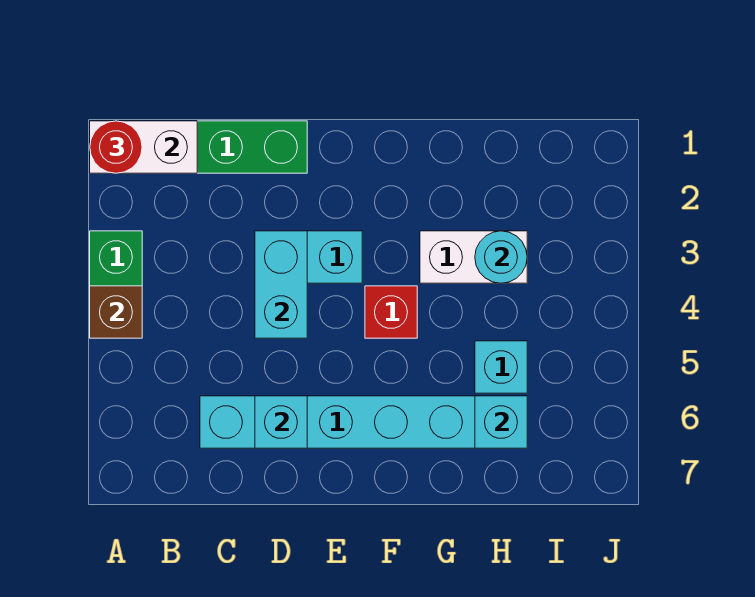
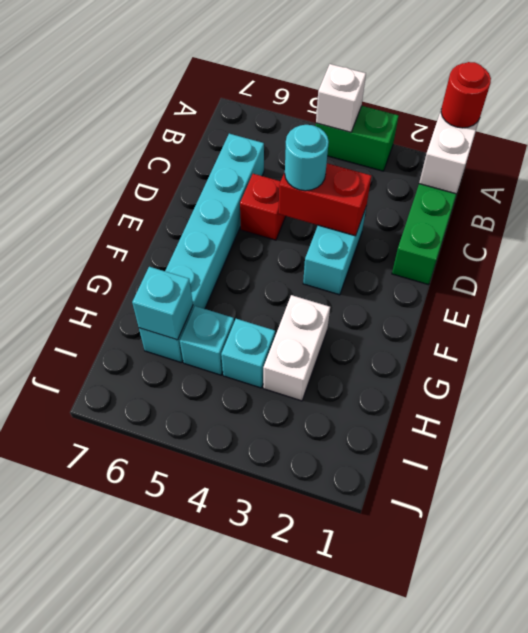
brown 1x1 brick [90,286,142,338] -> white 1x1 brick [316,64,366,132]
cyan 1x2 brick [255,231,307,338] -> red 1x2 brick [279,163,371,236]
cyan 1x1 brick [255,396,307,448] -> cyan 1x1 brick moved to [221,319,275,388]
red 1x1 brick [365,286,417,338] -> red 1x1 brick moved to [240,174,286,240]
cyan 1x1 round brick [475,231,527,283] -> cyan 1x1 round brick moved to [285,125,329,191]

